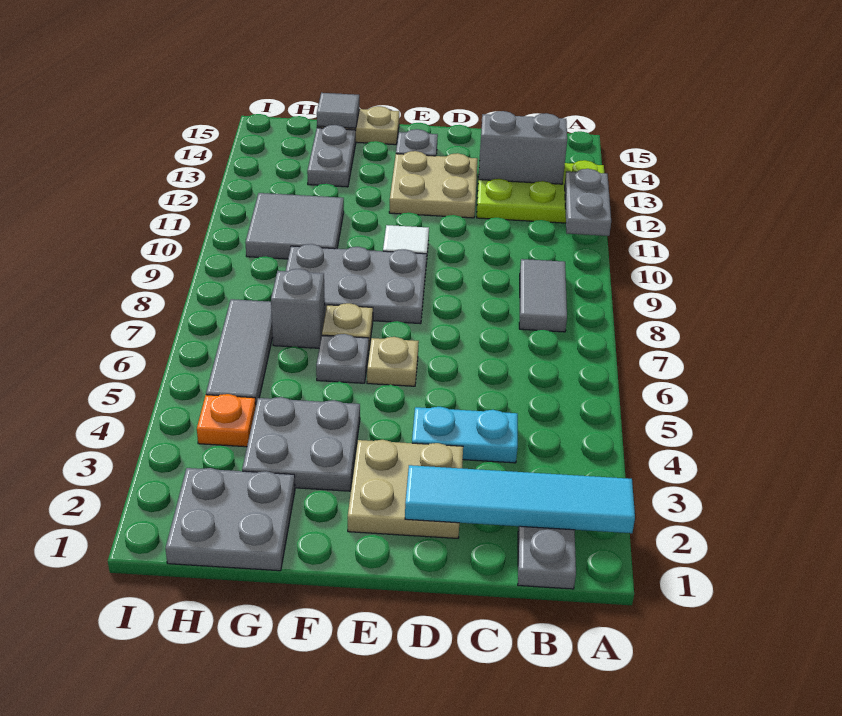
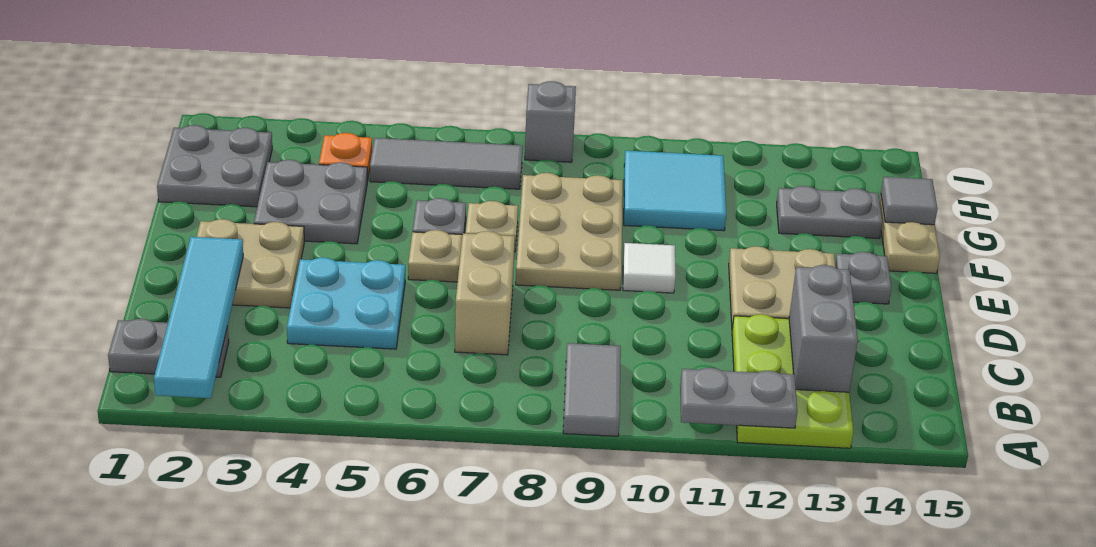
grey 1x2 tile [519,259,567,332] -> grey 1x2 tile turned to [563,343,621,436]
cyan 1x2 plate [412,407,518,463] -> cyan 2x2 plate [287,258,405,349]
none -> tan 1x2 brick [455,231,515,355]
grey 2x3 plate [286,244,427,324] -> tan 2x3 plate [516,173,623,290]
grey 1x1 brick [271,269,325,348] -> grey 1x1 brick moved to [525,81,576,162]
grey 2x2 tile [245,193,344,259] -> cyan 2x2 tile [624,151,726,231]

